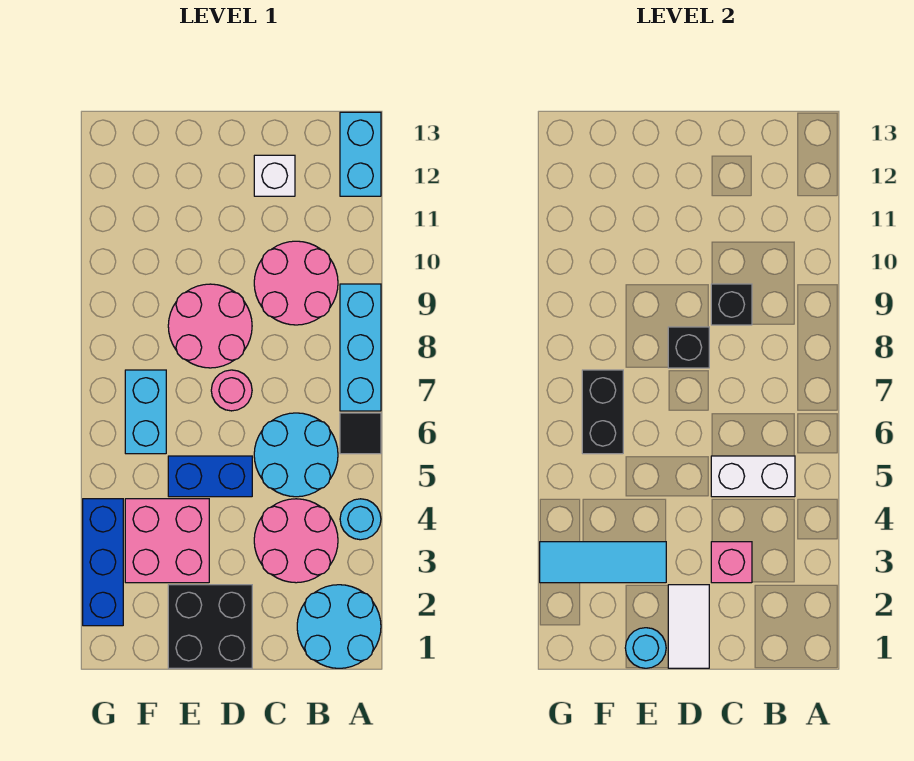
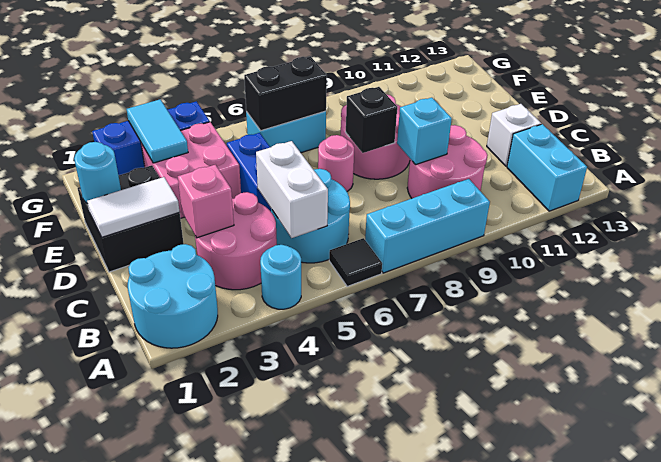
cyan 1x2 brick [340,112,381,196] -> cyan 1x2 brick turned to [507,124,587,211]
black 1x1 brick [711,284,752,325] -> cyan 1x1 brick [397,98,452,165]
cyan 1x3 tile [540,542,666,583] -> cyan 1x2 tile [127,100,188,163]

